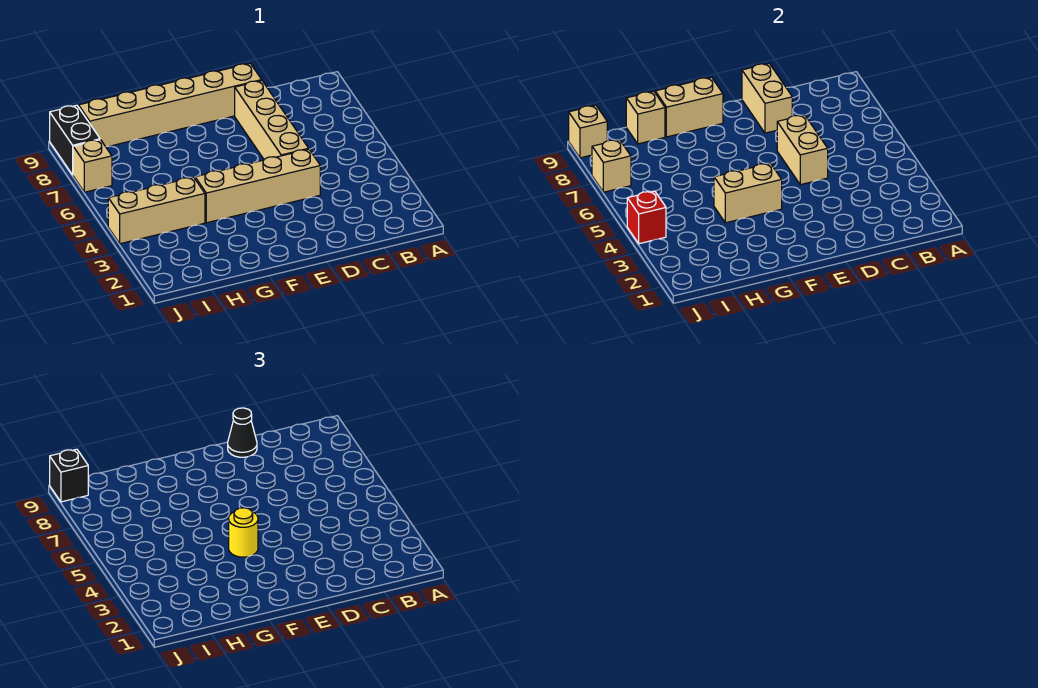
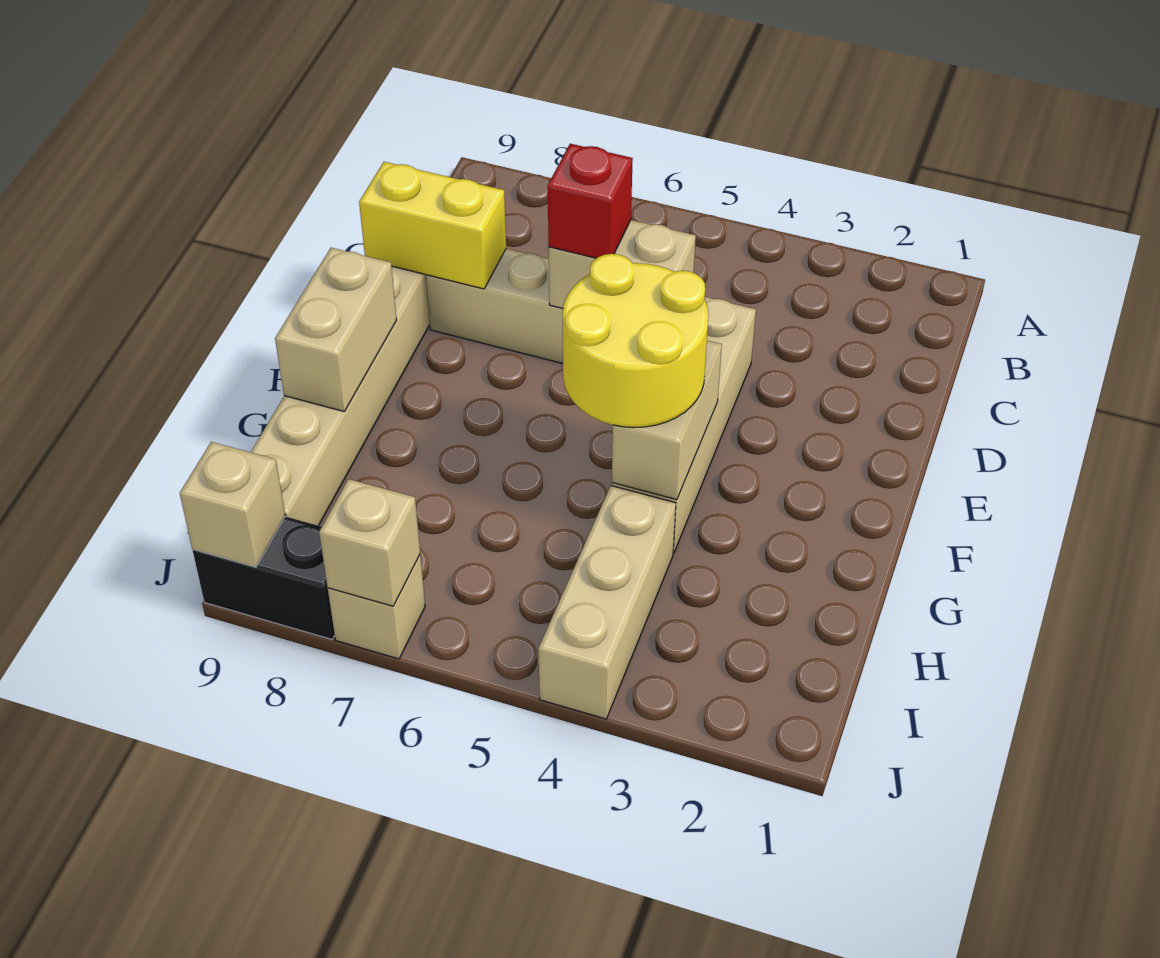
tan 1x2 brick [742,63,792,133] -> yellow 1x2 brick [359,162,506,289]
black 1x1 cone [228,408,257,457] -> none
yellow 1x1 round brick [229,508,258,557] -> yellow 2x2 round brick [563,254,709,428]
tan 1x1 brick [626,91,665,144] -> none
red 1x1 brick [627,191,666,244] -> red 1x1 brick moved to [548,144,633,258]
black 1x1 brick [50,449,88,502] -> none

